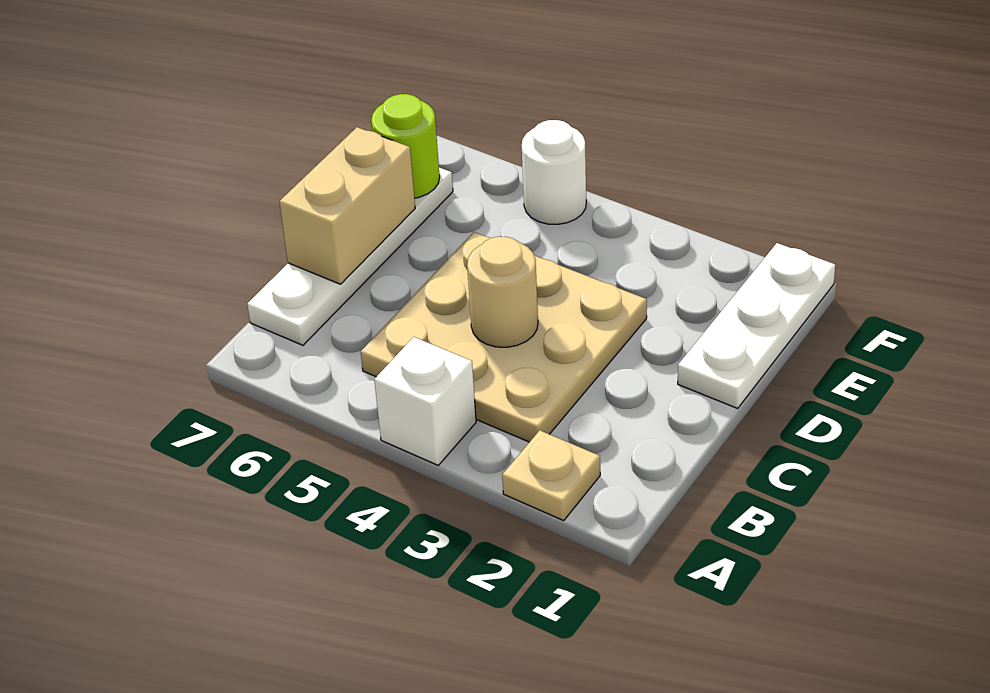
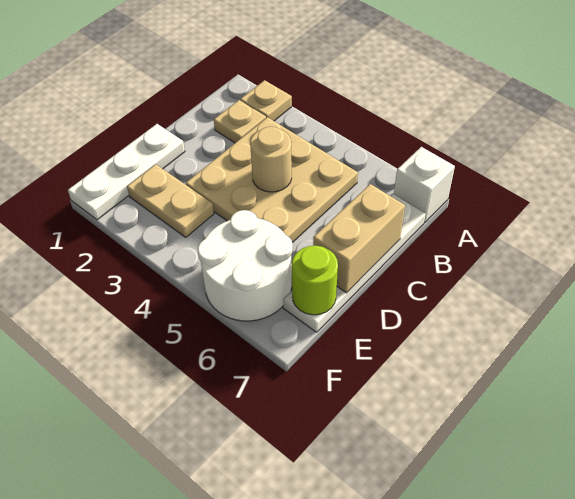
white 1x1 brick [374,337,476,465] -> white 1x1 brick moved to [394,147,455,223]
none -> tan 1x1 plate [214,100,266,143]
none -> tan 1x2 plate [127,164,214,237]
white 1x1 round brick [522,120,586,224] -> white 2x2 round brick [198,210,293,321]

